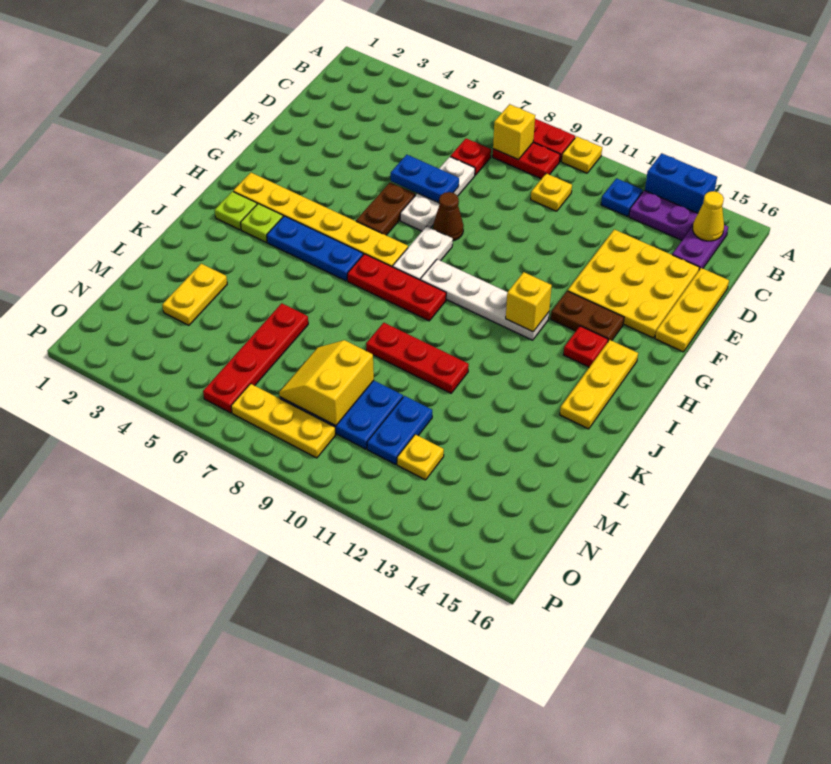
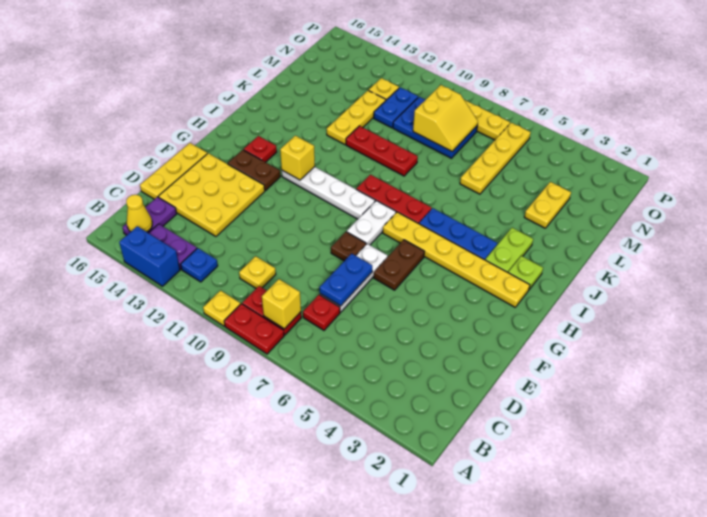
blue 1x2 plate [391,155,459,203] -> blue 1x2 plate turned to [320,254,372,306]
brown 1x1 cone [433,192,463,241] -> brown 1x1 plate [331,232,366,261]
yellow 1x3 plate [560,340,638,429] -> yellow 1x3 plate moved to [327,90,386,145]
lime 1x1 plate [240,204,283,242] -> lime 1x2 plate [485,228,533,272]
red 1x4 plate [203,303,308,413] -> yellow 1x4 plate [460,123,531,194]

